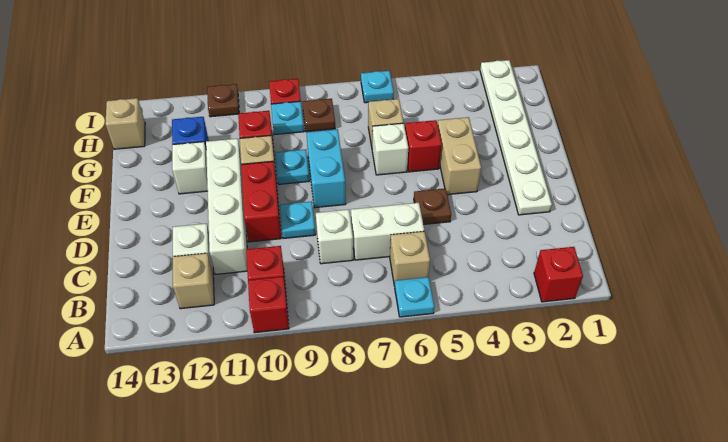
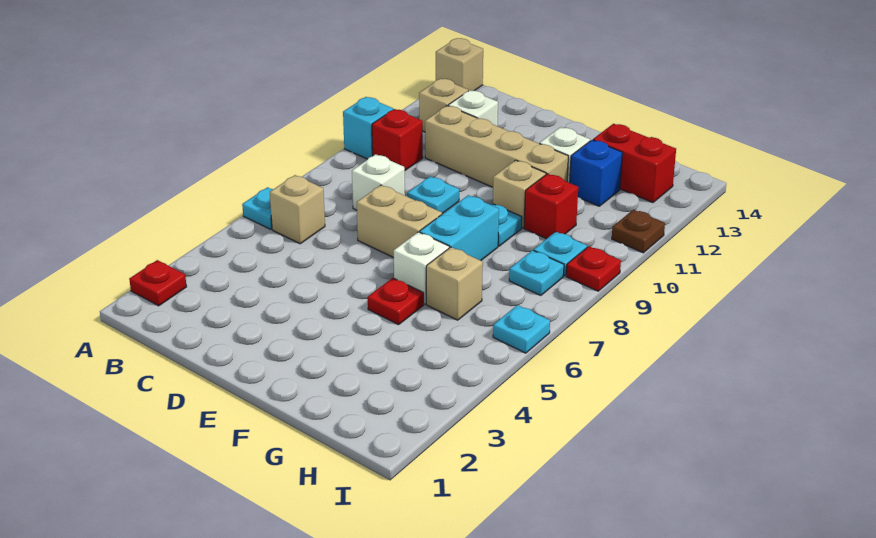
red 1x1 brick [534,247,583,302] -> red 1x1 plate [129,260,187,306]
red 1x1 brick [248,277,289,333] -> cyan 1x1 brick [343,97,393,159]
white 1x2 brick [351,203,424,260] -> none
white 1x4 brick [206,139,247,274] -> tan 1x4 brick [425,106,568,187]
white 1x6 plate [480,60,552,215] -> none
brown 1x1 plate [414,188,451,225] -> none
red 1x2 brick [241,161,281,242] -> red 1x2 brick moved to [593,124,676,203]
tan 1x2 brick [438,117,481,195] -> tan 1x2 brick moved to [357,185,442,258]
cyan 1x2 brick [306,129,346,208] -> cyan 1x2 brick turned to [420,195,499,261]
red 1x1 brick [405,120,442,172] -> red 1x1 plate [368,278,424,325]
brown 1x1 plate [302,99,335,132] -> cyan 1x1 plate [509,250,564,296]
tan 1x1 brick [105,98,145,149] -> tan 1x1 brick moved to [436,38,483,91]

